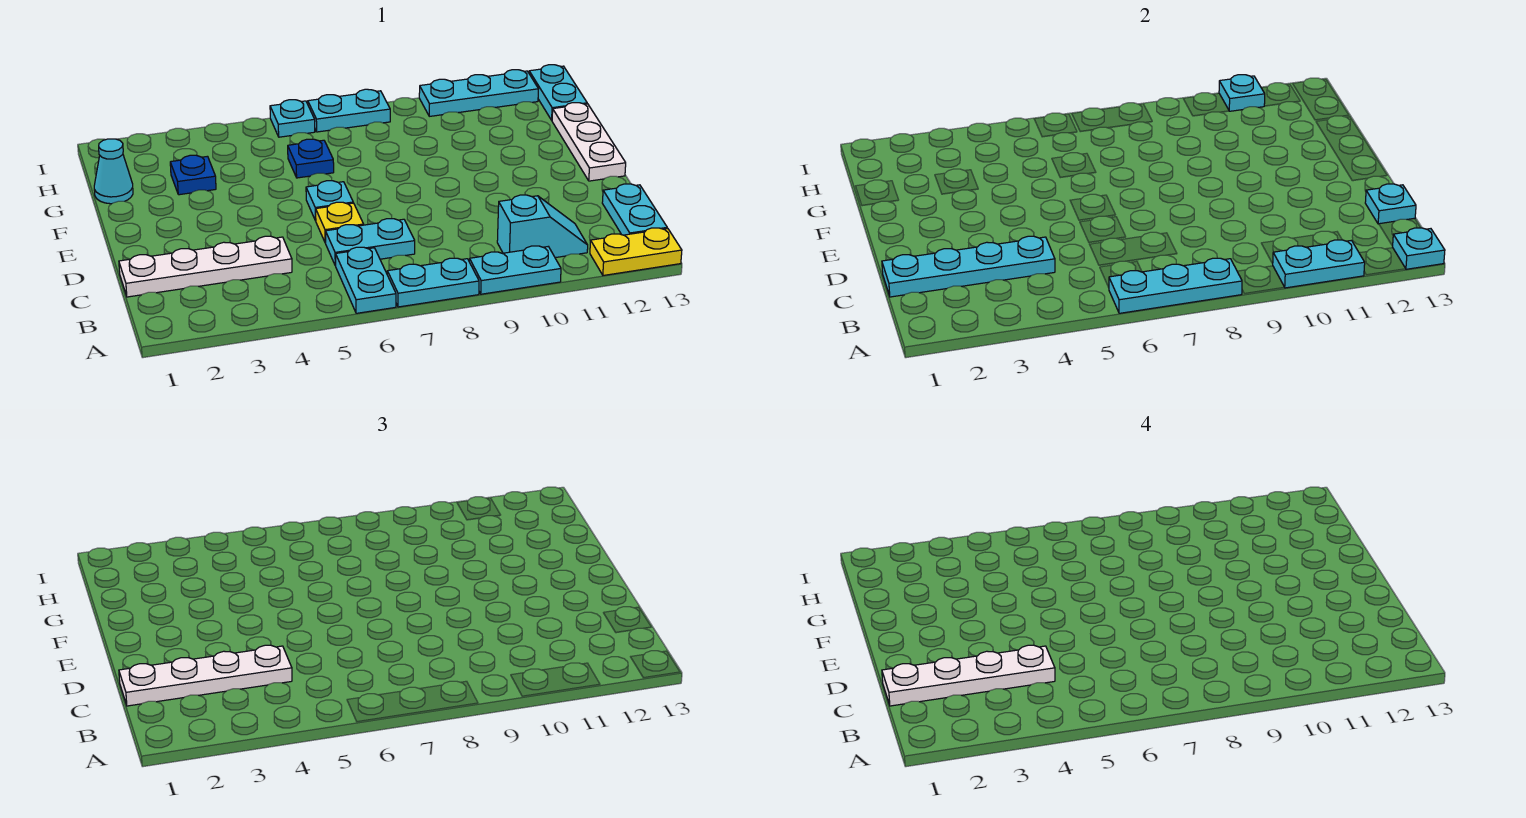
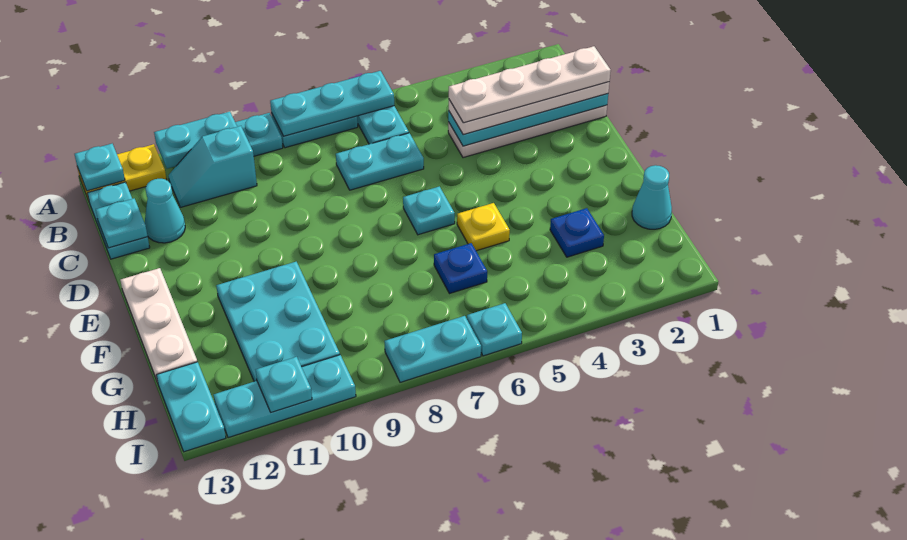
none -> cyan 1x1 cone [145,179,185,243]
yellow 1x1 plate [316,202,364,243] -> yellow 1x1 plate moved to [457,203,510,251]
none -> cyan 2x3 plate [216,262,340,382]

